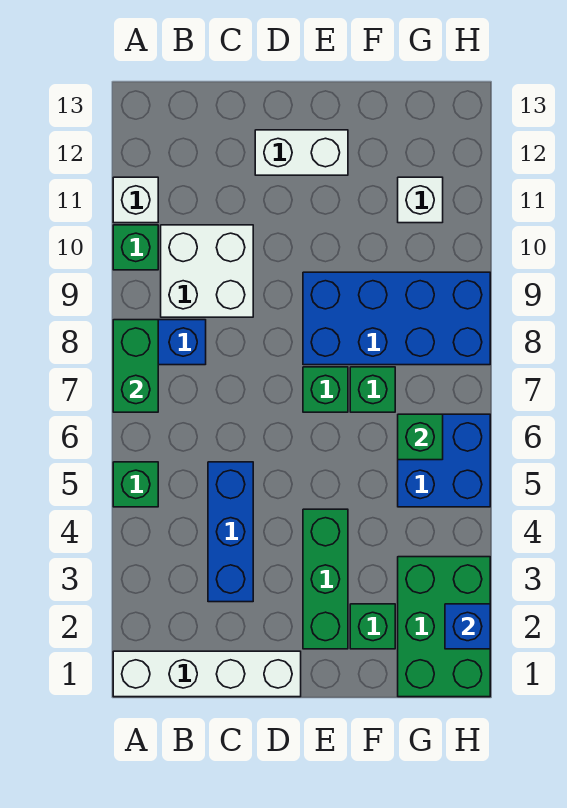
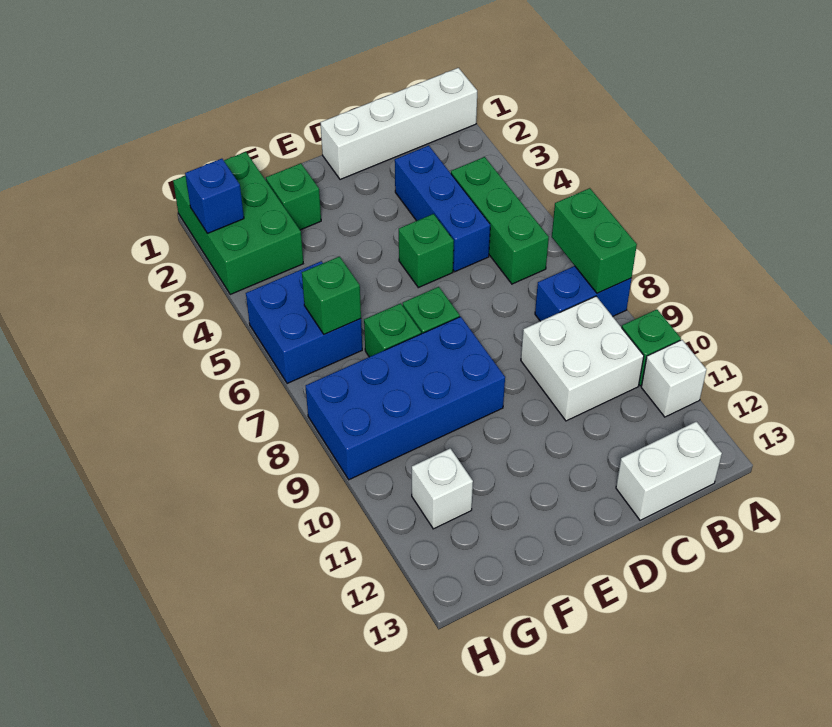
green 1x1 brick [113,462,158,507] -> green 1x1 brick moved to [399,214,454,288]
white 1x2 brick [255,130,348,175] -> white 1x2 brick moved to [616,422,722,520]
green 1x3 brick [303,509,348,649] -> green 1x3 brick moved to [451,157,549,284]

